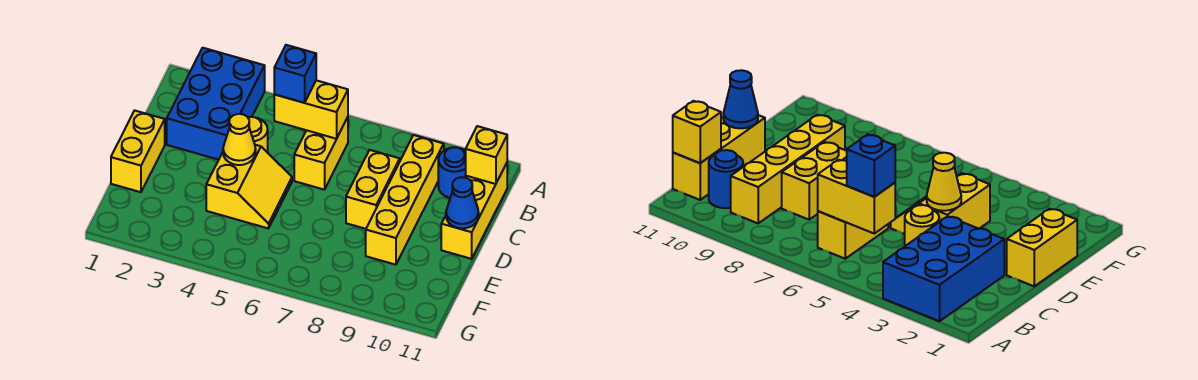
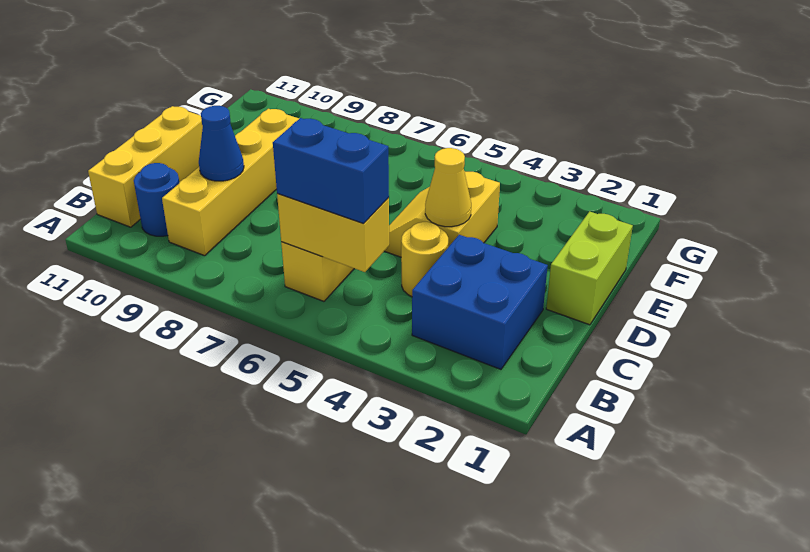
blue 2x3 brick [167,48,265,160] -> blue 2x2 brick [412,235,548,369]
blue 1x1 brick [274,45,316,103] -> blue 1x2 brick [273,118,389,224]
yellow 1x1 brick [465,126,507,184] -> none
yellow 1x2 brick [346,150,400,229] -> none
yellow 1x2 brick [111,110,165,192] -> lime 1x2 brick [546,211,633,325]
blue 1x1 cone [446,177,479,228] -> blue 1x1 cone moved to [199,106,244,181]

